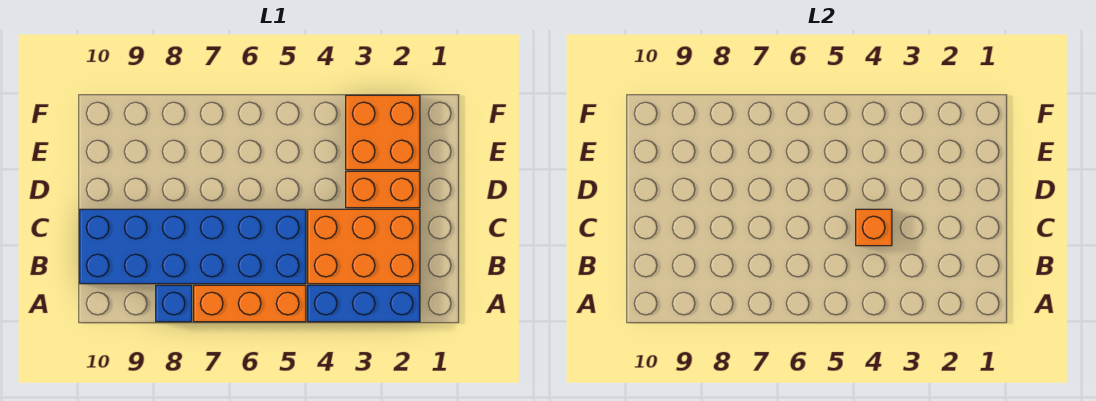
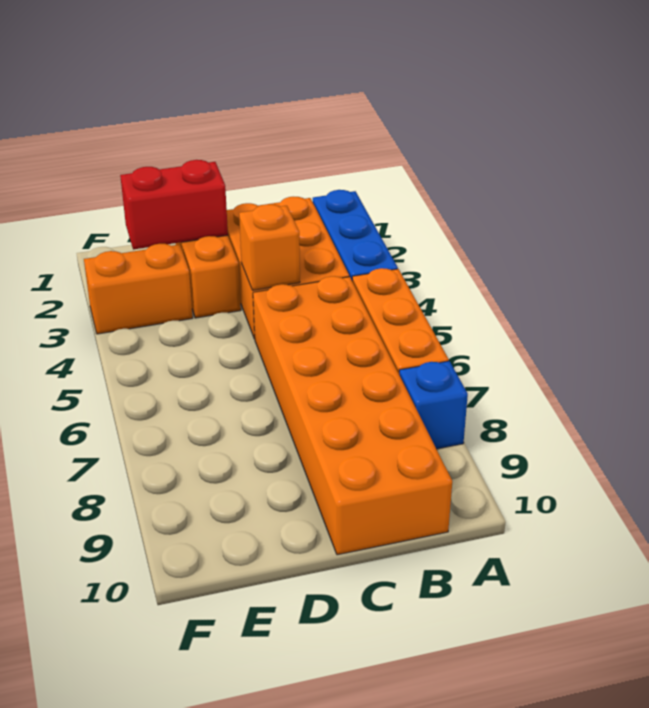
blue 2x6 brick [80,209,306,284] -> orange 2x6 brick [253,276,452,555]
none -> red 1x2 brick [120,160,228,250]
orange 2x2 brick [346,95,420,170] -> orange 1x2 brick [84,244,193,334]

